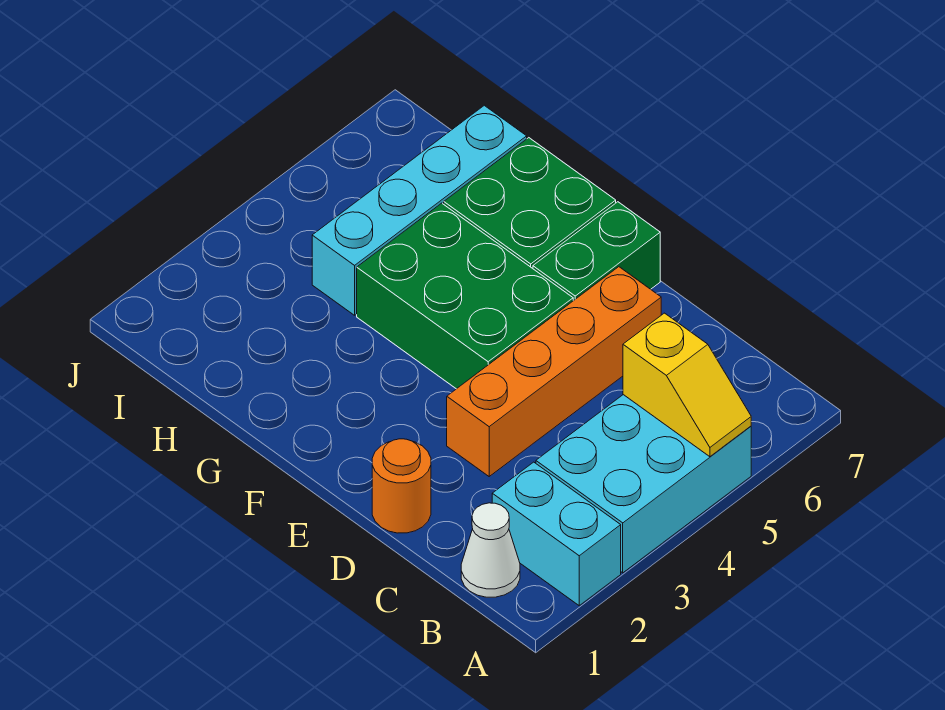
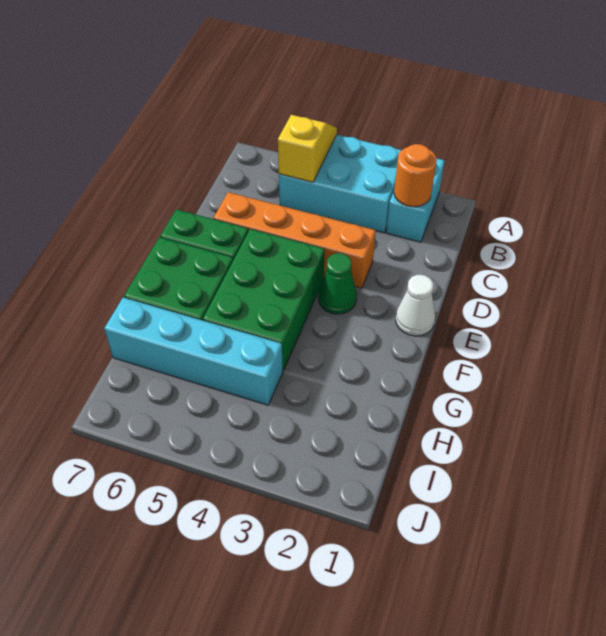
white 1x1 cone [461,503,520,597] -> white 1x1 cone moved to [396,275,435,336]
orange 1x1 round brick [372,439,431,533] -> orange 1x1 round brick moved to [394,144,437,207]
none -> green 1x1 cone [318,253,357,314]

